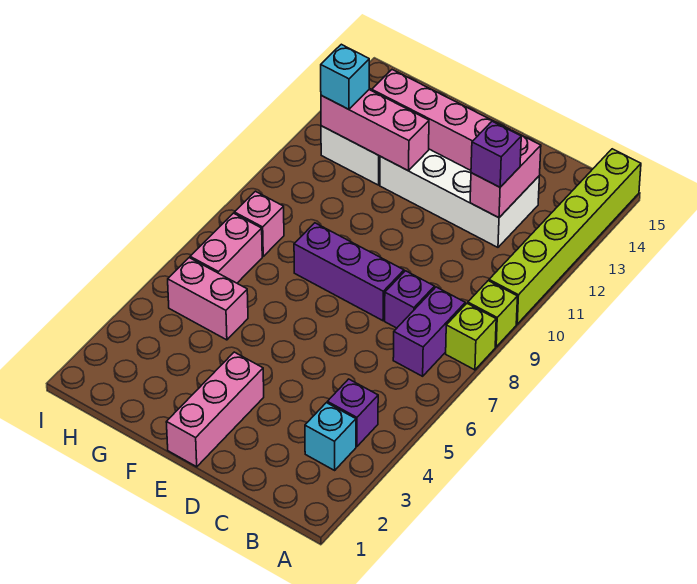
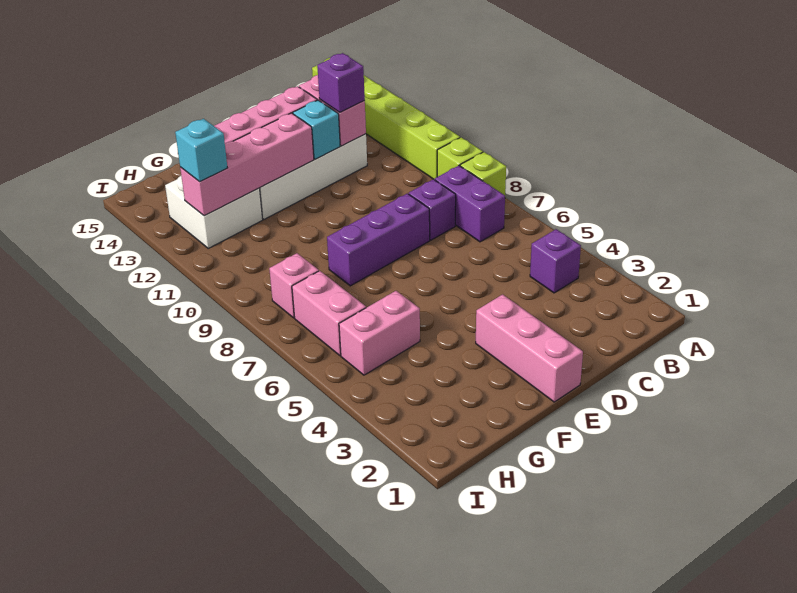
cyan 1x1 brick [305,403,356,470] -> cyan 1x1 brick moved to [293,100,340,159]
pink 1x3 brick [321,90,429,171] -> pink 1x4 brick [180,113,314,216]

